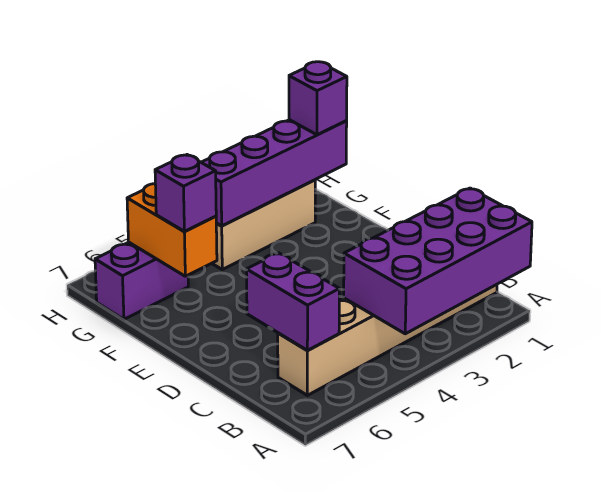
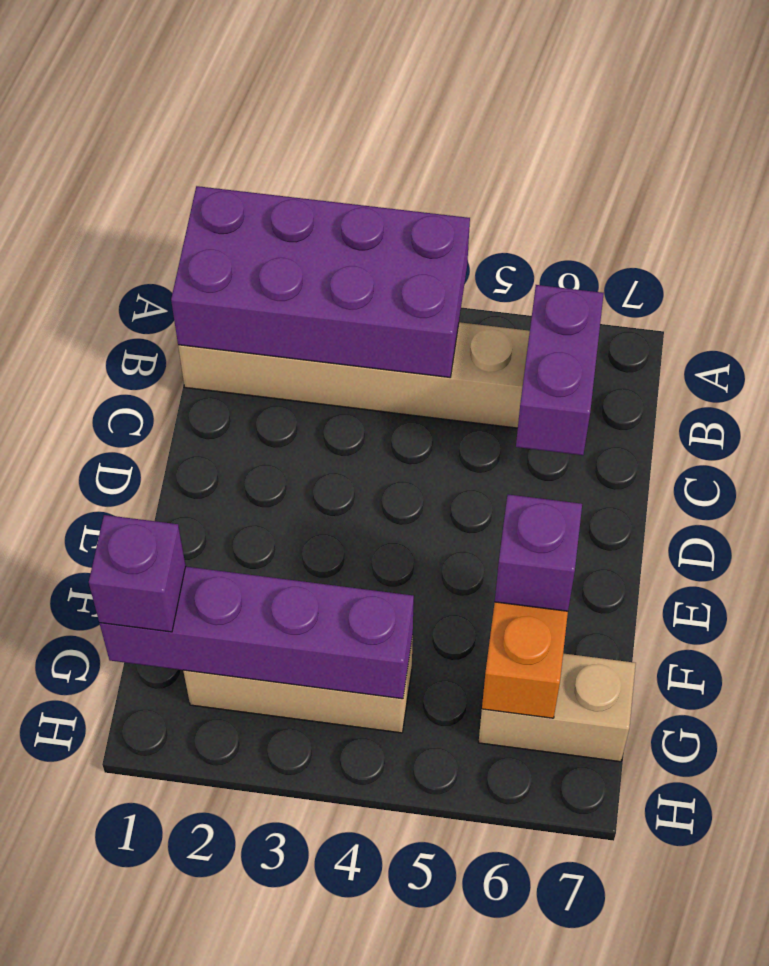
purple 1x2 brick [95,242,188,319] -> tan 1x2 brick [479,653,636,762]

